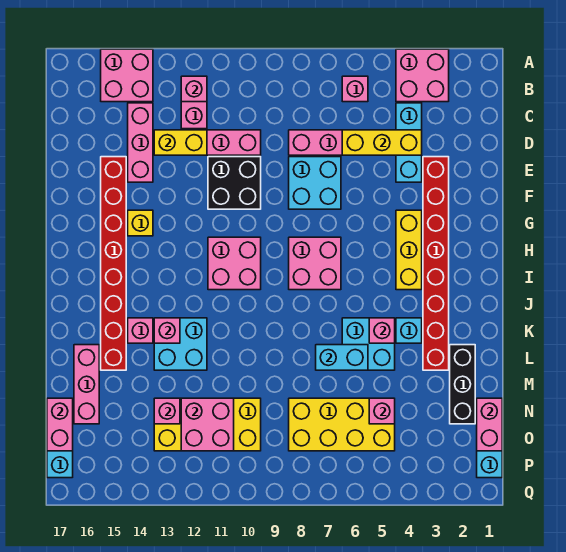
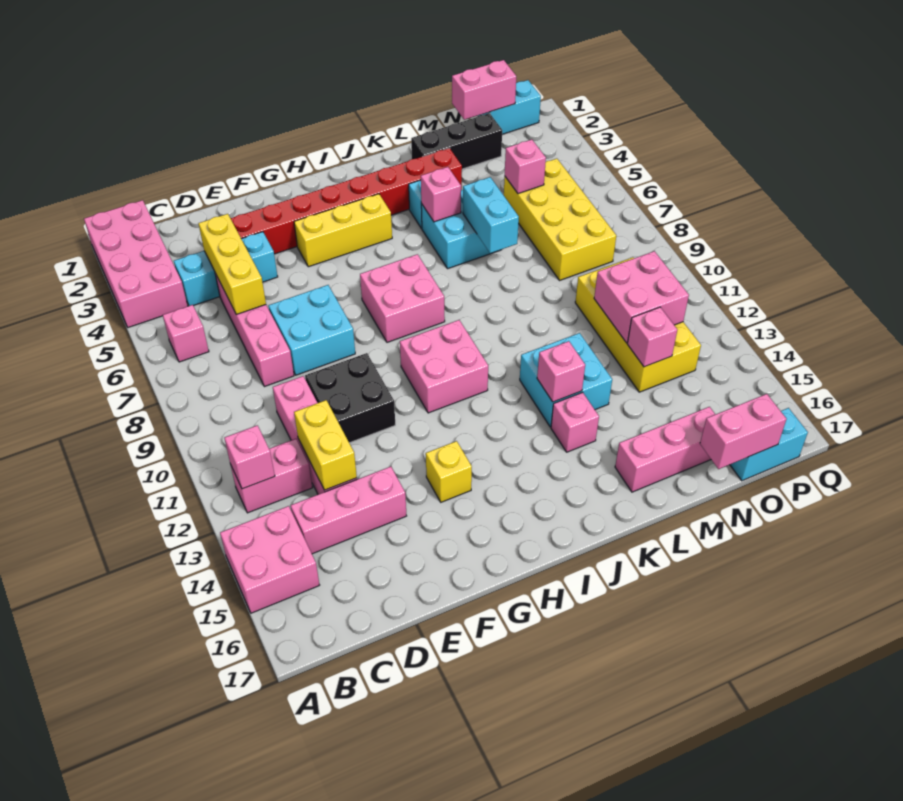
pink 2x2 brick [396,49,449,102] -> pink 2x4 brick [84,200,187,327]
red 1x8 brick [101,157,126,370] -> none

